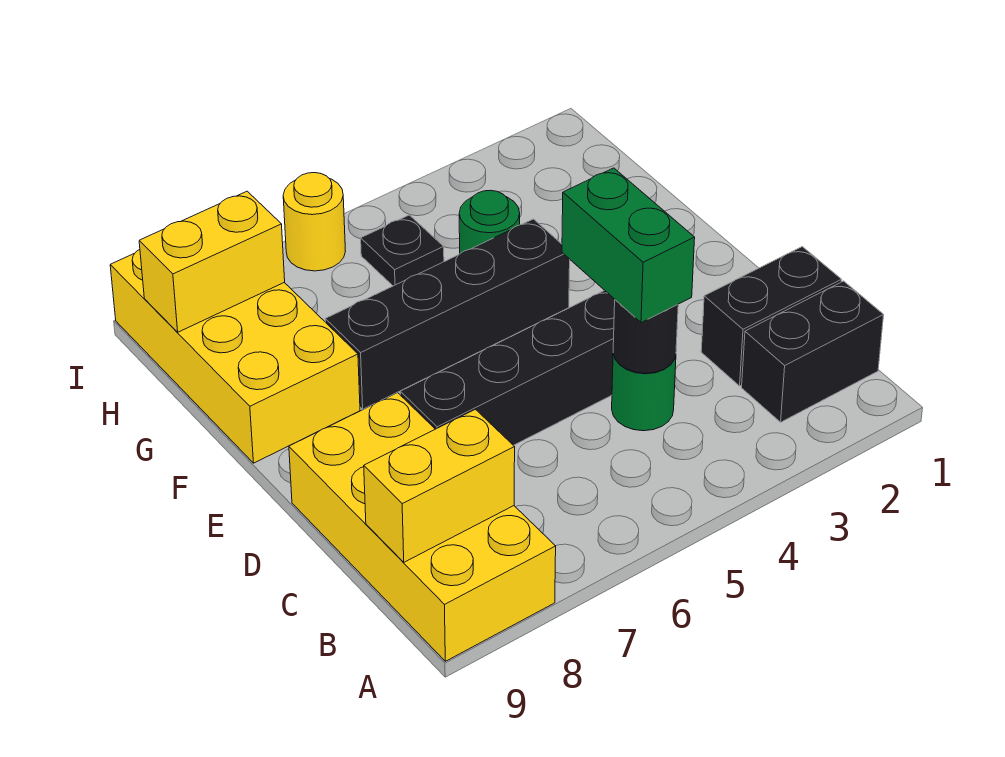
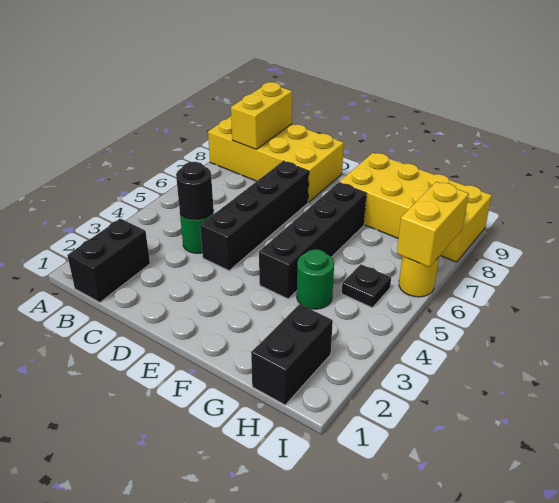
black 1x2 brick [701,247,842,386] -> black 1x2 brick moved to [251,304,333,405]
green 1x2 brick [562,168,695,323] -> none
yellow 1x2 brick [139,191,285,332] -> yellow 1x2 brick moved to [397,182,469,267]

